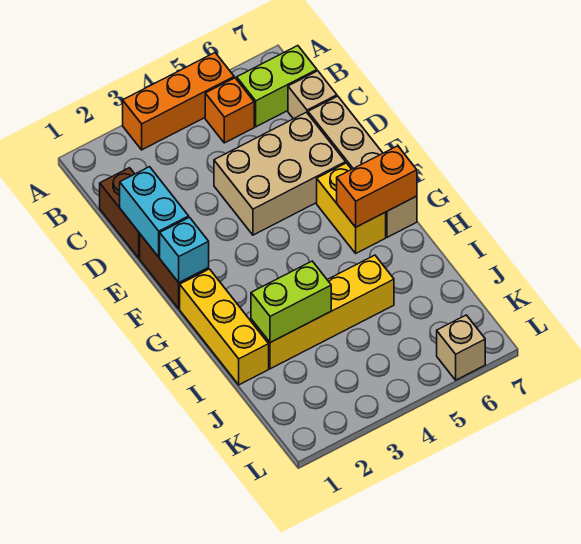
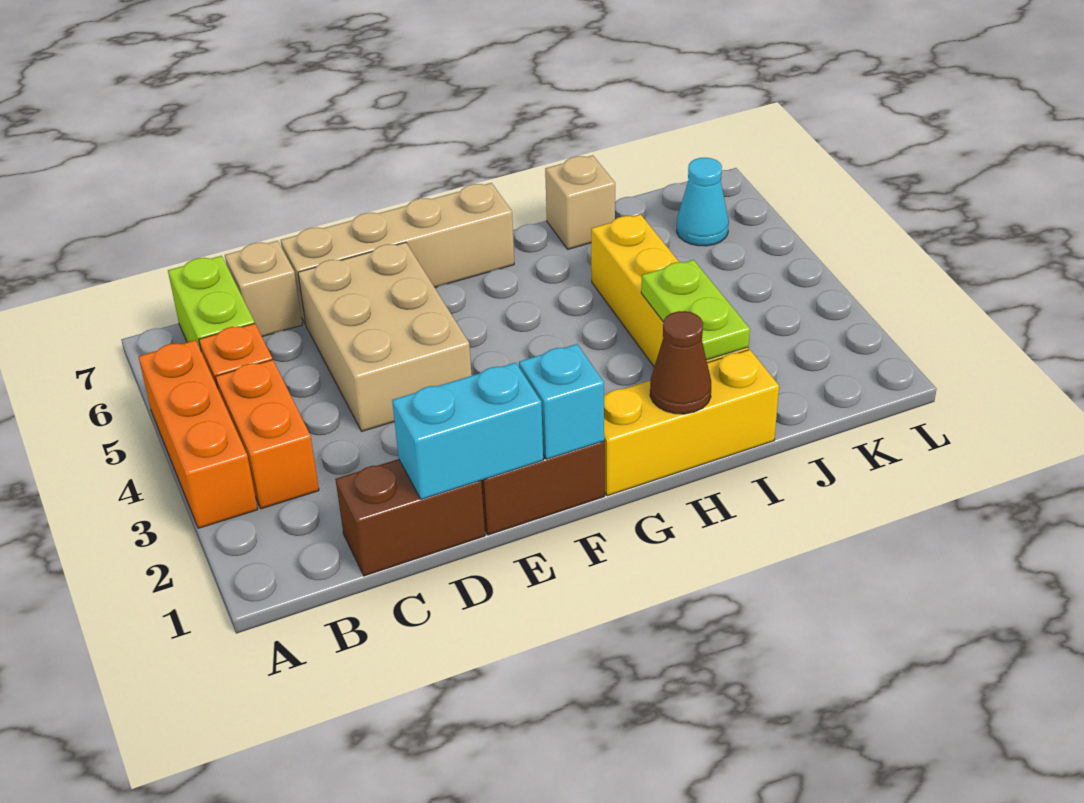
yellow 1x2 brick [317,163,386,253] -> none
orange 1x2 brick [337,146,417,227] -> orange 1x2 brick moved to [215,360,319,509]
none -> brown 1x1 cone [650,311,711,414]
lime 1x2 brick [251,261,331,343] -> lime 1x2 plate [641,260,750,360]
none -> cyan 1x1 cone [677,158,729,246]
tan 1x1 brick [437,315,485,380] -> tan 1x1 brick moved to [545,155,615,249]

